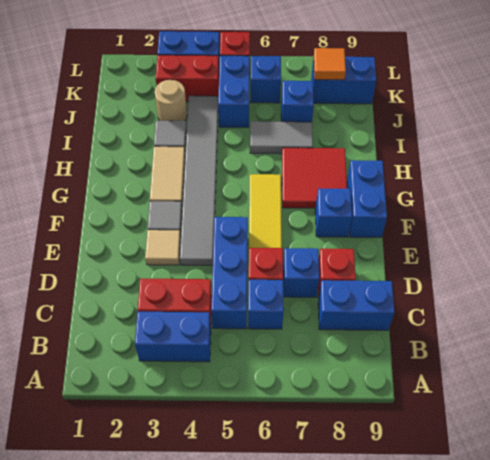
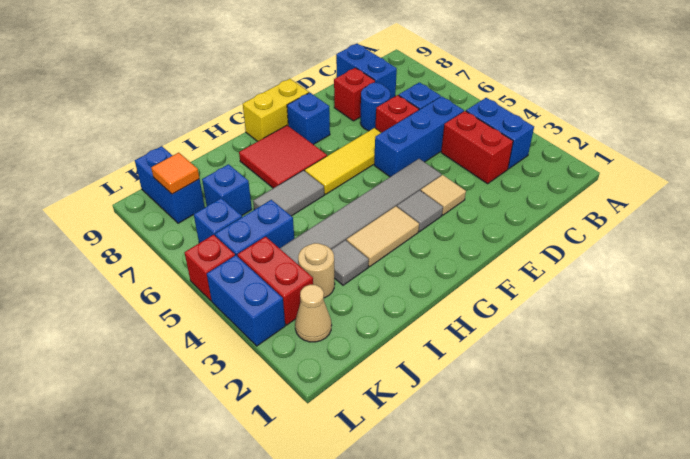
blue 1x1 brick [283,248,319,297] -> blue 1x1 round brick [360,83,390,131]
blue 1x2 brick [347,160,387,237] -> yellow 1x2 brick [243,79,309,141]
grey 1x2 tile [250,121,313,154] -> grey 1x2 tile turned to [253,170,324,216]
none -> tan 1x1 cone [295,285,332,342]

